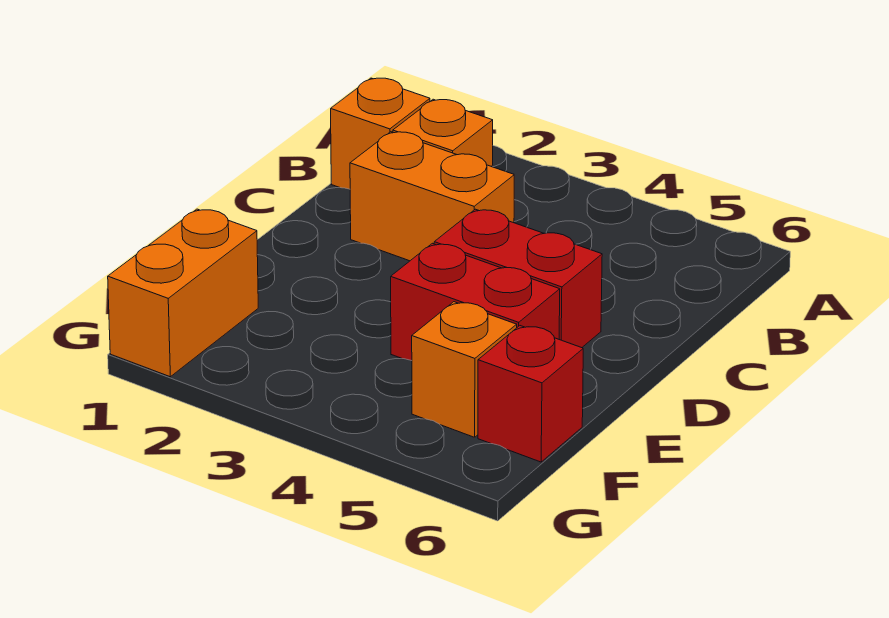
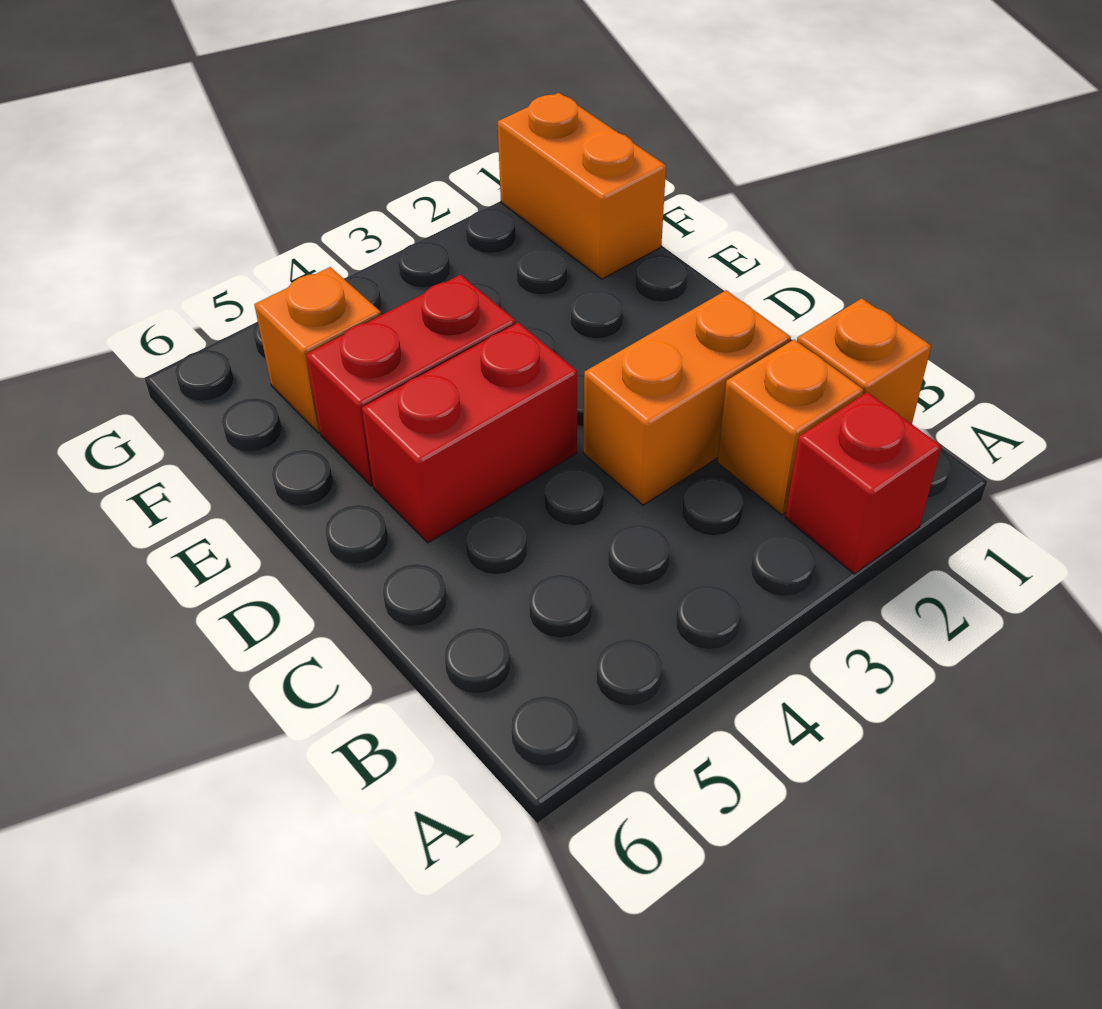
red 1x1 brick [478,326,583,462] -> red 1x1 brick moved to [785,392,941,574]

